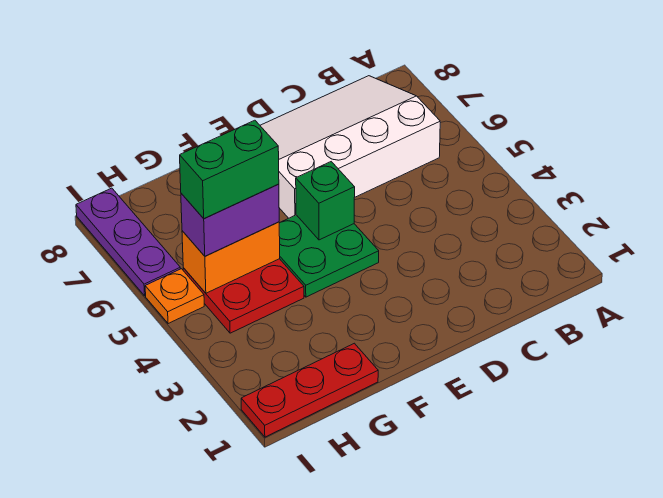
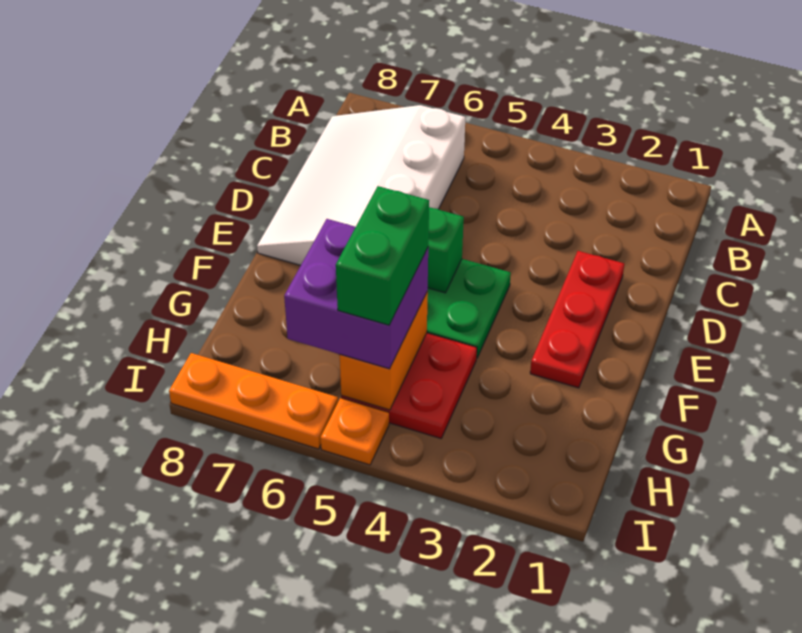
red 1x3 plate [241,343,378,437] -> red 1x3 plate moved to [530,251,624,388]
purple 1x2 brick [181,184,279,256] -> purple 2x2 brick [284,219,428,369]
purple 1x3 plate [76,188,180,296] -> orange 1x3 plate [169,353,338,449]

